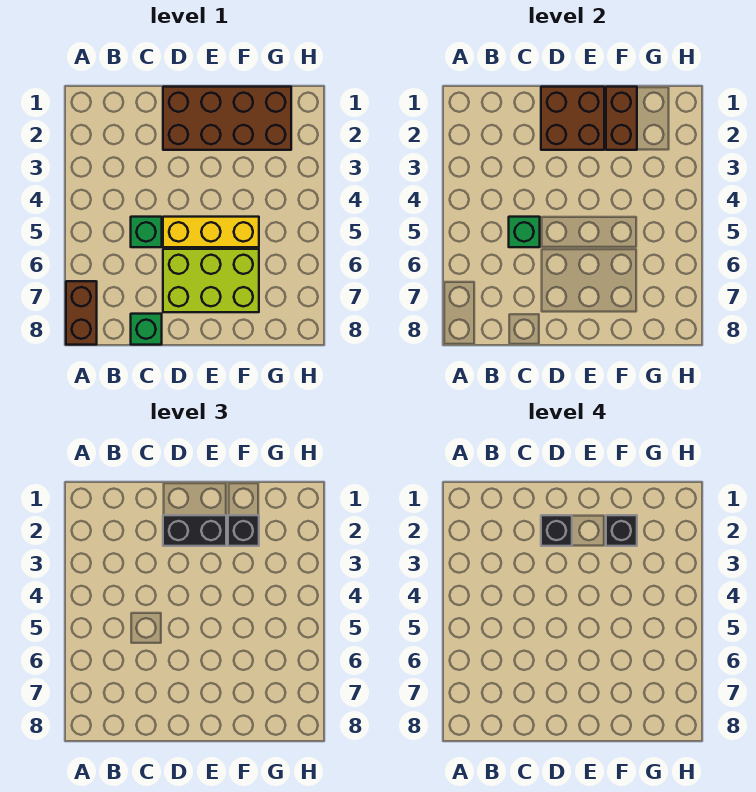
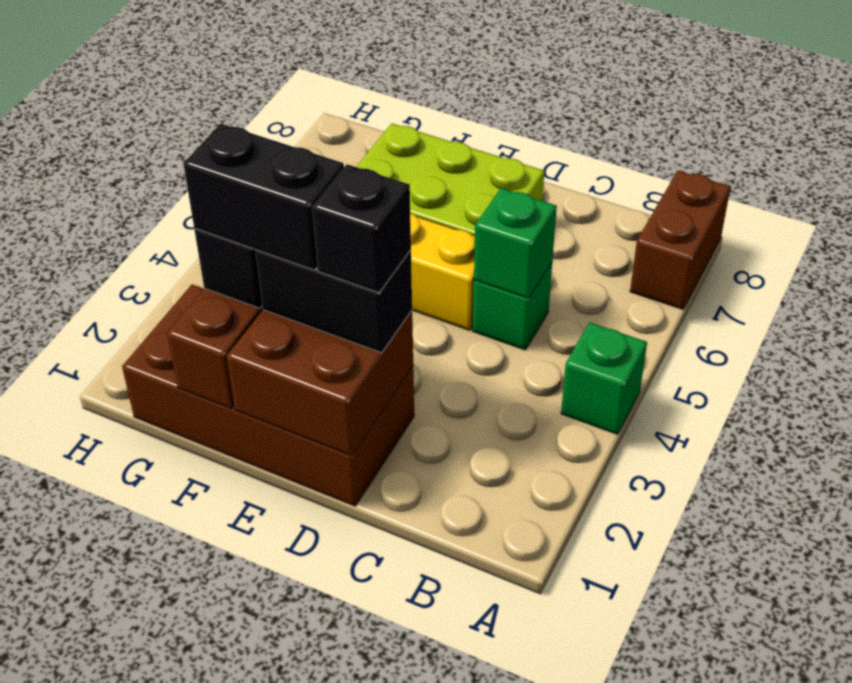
green 1x1 brick [131,314,162,345] -> green 1x1 brick moved to [561,322,647,434]
black 1x1 brick [606,515,637,546] -> black 1x2 brick [183,123,344,270]

